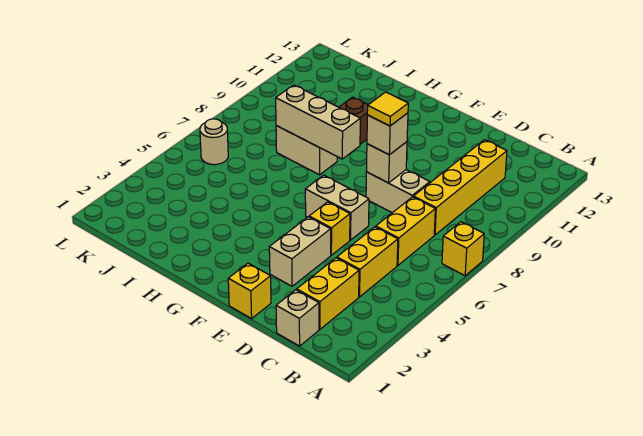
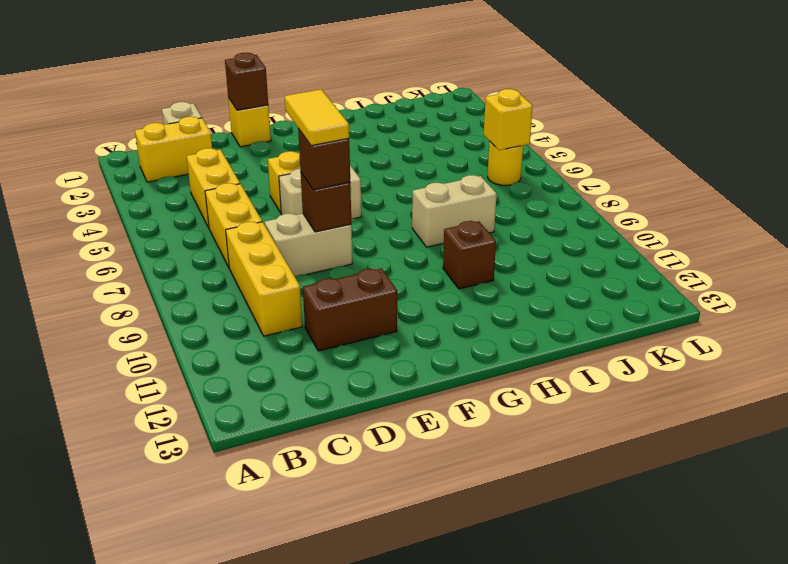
yellow 1x1 brick [442,222,484,276] -> yellow 1x1 brick moved to [484,89,533,150]
yellow 1x2 brick [297,258,359,329] -> yellow 1x2 brick turned to [135,117,212,182]
yellow 1x4 brick [413,140,507,235] -> yellow 1x3 brick [226,222,302,336]
none -> brown 1x2 brick [303,268,397,351]
none -> brown 1x1 brick [225,53,268,110]
tan 1x2 brick [269,217,331,286] -> none
tan 1x1 brick [366,142,407,183] -> brown 1x1 brick [301,173,351,232]
tan 1x1 brick [367,113,408,155] -> brown 1x1 brick [298,129,350,190]
yellow 1x1 tile [367,92,408,126] -> yellow 1x2 tile [285,89,349,146]
tan 1x3 brick [276,85,360,159] -> none
tan 1x1 round brick [200,119,228,165] -> yellow 1x1 round brick [488,141,523,185]

